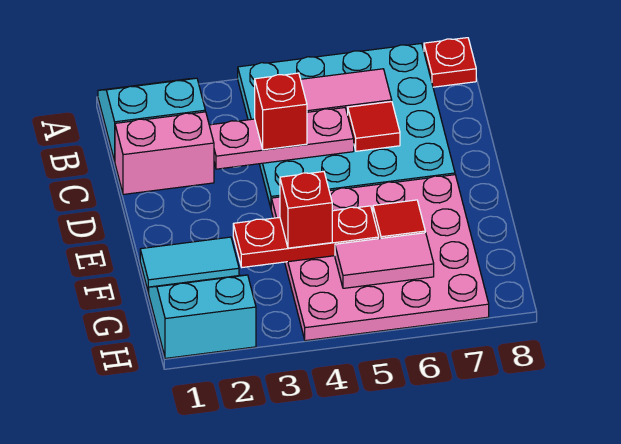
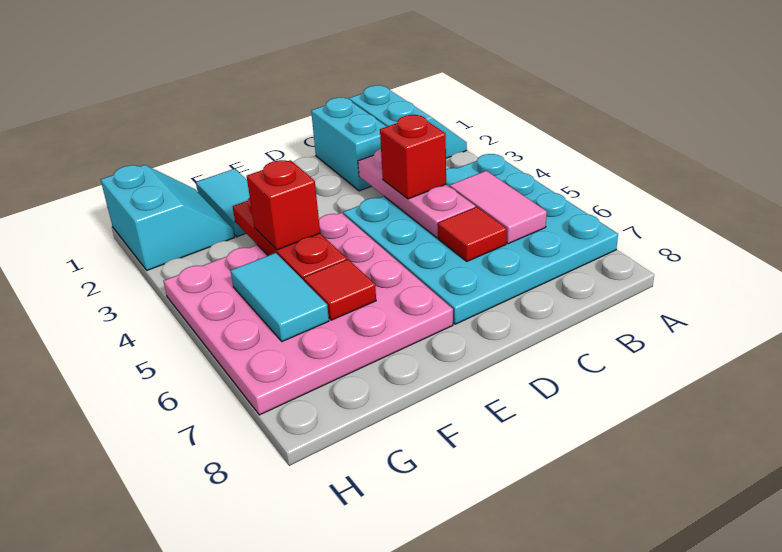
red 1x1 plate [424,38,476,87] -> none
pink 1x2 brick [115,112,214,194] -> cyan 1x2 brick [311,98,387,191]
pink 1x2 tile [335,233,434,288] -> cyan 1x2 tile [231,253,329,342]

